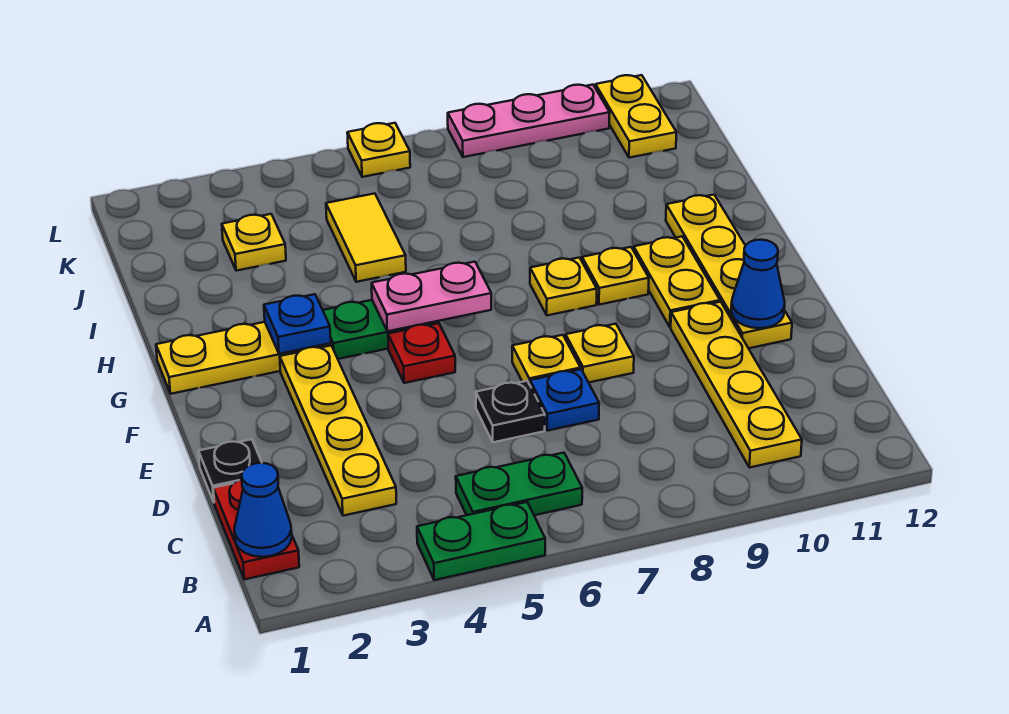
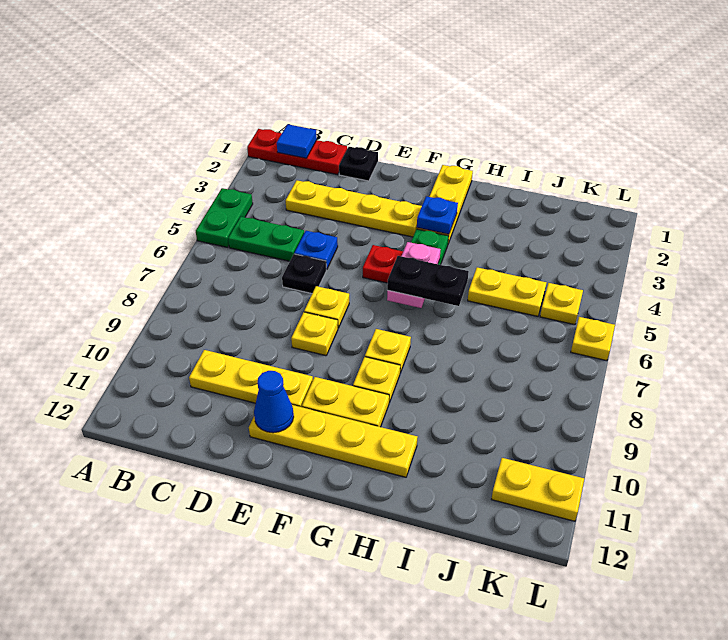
red 1x2 plate [213,479,299,579] -> red 1x3 plate [247,129,347,175]
blue 1x1 cone [234,463,292,557] -> blue 1x1 tile [277,124,317,158]
green 1x2 plate [456,453,582,515] -> green 1x2 plate turned to [228,217,304,261]
yellow 1x4 plate [671,302,802,468] -> yellow 1x3 plate [189,350,313,407]
blue 1x1 plate [530,369,599,431] -> blue 1x1 plate moved to [294,231,338,270]
none -> black 1x2 plate [387,256,469,306]
yellow 1x2 tile [326,193,406,282] -> yellow 1x2 plate [468,267,546,316]
yellow 1x1 plate [222,214,286,271] -> yellow 1x1 plate moved to [540,283,583,325]
pink 1x3 plate [448,85,610,157] -> none

